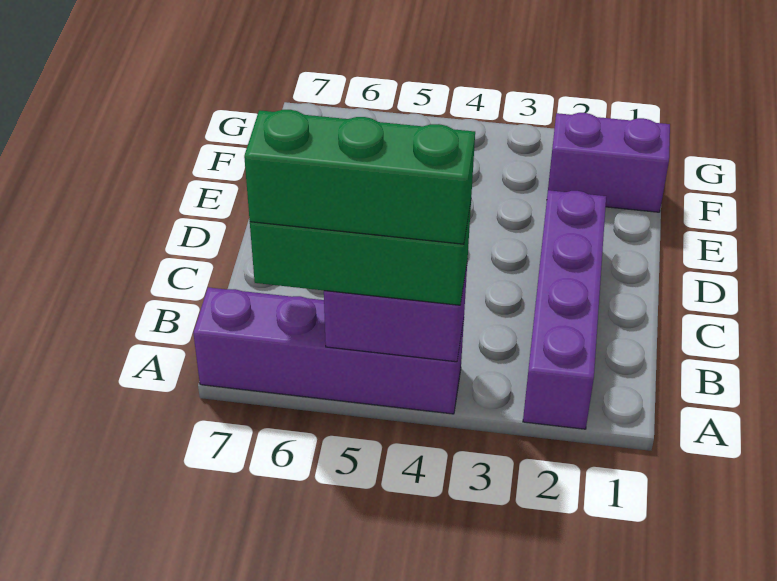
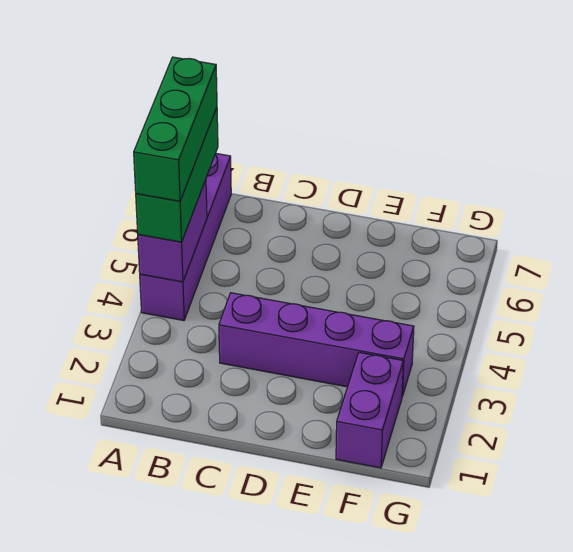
purple 1x4 brick [523,190,606,429] -> purple 1x4 brick moved to [219,293,414,396]

